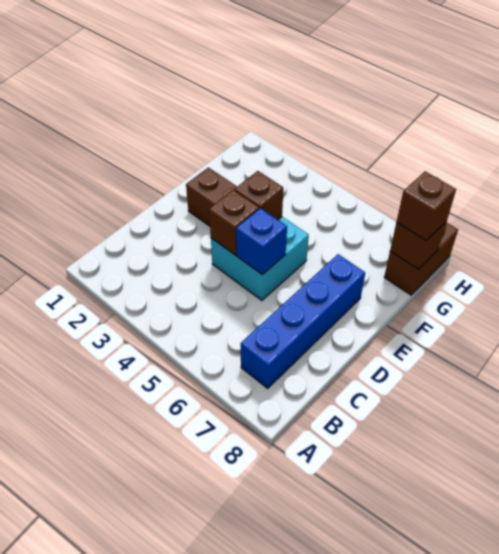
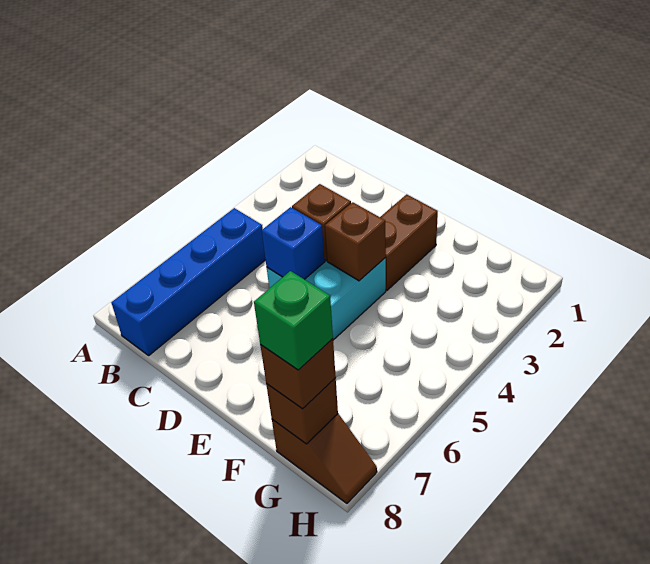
blue 1x4 brick [241,254,365,388] -> blue 1x4 brick turned to [111,208,265,355]
brown 1x2 brick [384,222,458,295] -> brown 1x2 slope [272,414,377,503]
none -> green 1x1 brick [254,271,333,370]

